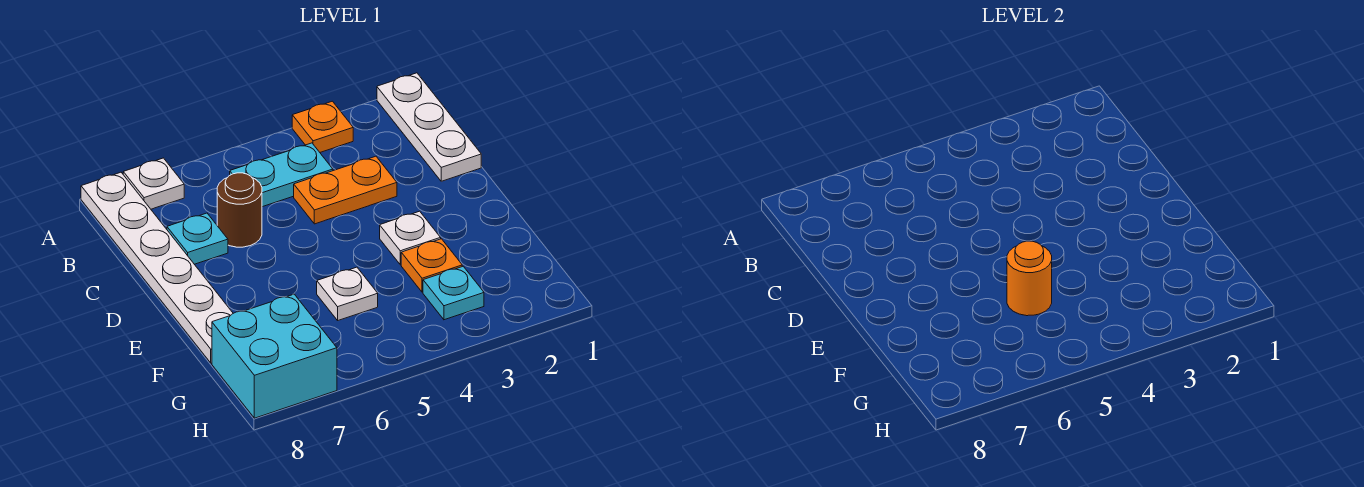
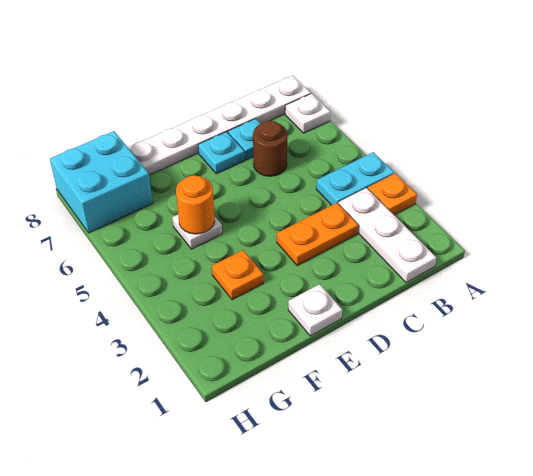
white 1x3 plate [377,73,481,181] -> white 1x3 plate turned to [338,188,436,282]
cyan 1x2 plate [230,143,333,207] -> cyan 1x2 plate turned to [316,152,394,205]
orange 1x2 plate [294,156,397,224] -> orange 1x2 plate turned to [277,203,358,265]
white 1x1 plate [380,211,441,265] -> white 1x1 plate moved to [288,284,342,336]
cyan 1x1 plate [423,266,484,320] -> cyan 1x1 plate moved to [198,132,245,174]

